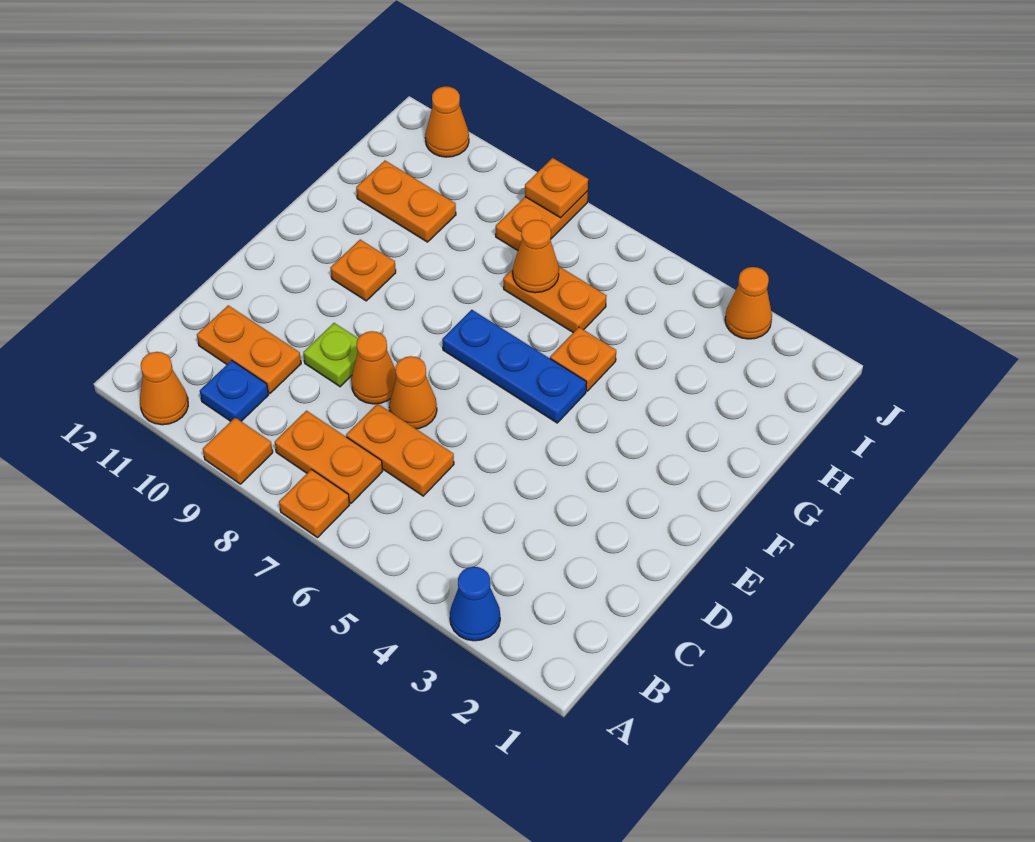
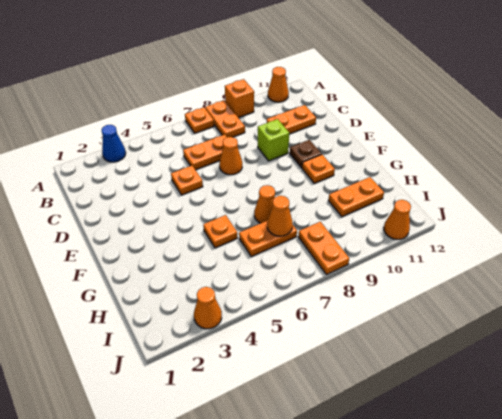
orange 1x1 tile [203,418,273,484] -> orange 1x1 brick [225,79,254,118]
orange 1x2 plate [275,411,383,503] -> orange 1x2 plate turned to [205,100,245,137]
blue 1x1 plate [200,360,269,421] -> none
orange 1x1 cone [351,331,396,404] -> orange 1x1 cone moved to [254,185,275,223]
lime 1x1 plate [303,323,358,387] -> lime 1x1 brick [258,119,289,161]
none -> brown 1x1 plate [290,140,322,168]
blue 1x3 plate [442,310,587,423] -> none
orange 1x1 plate [525,158,588,218] -> orange 1x1 plate moved to [171,166,203,195]

